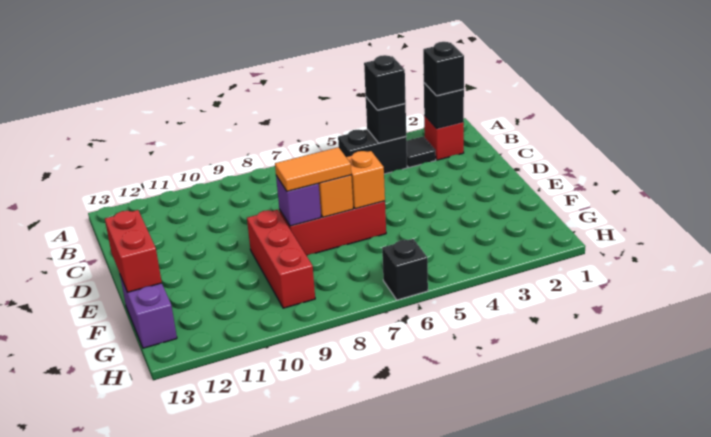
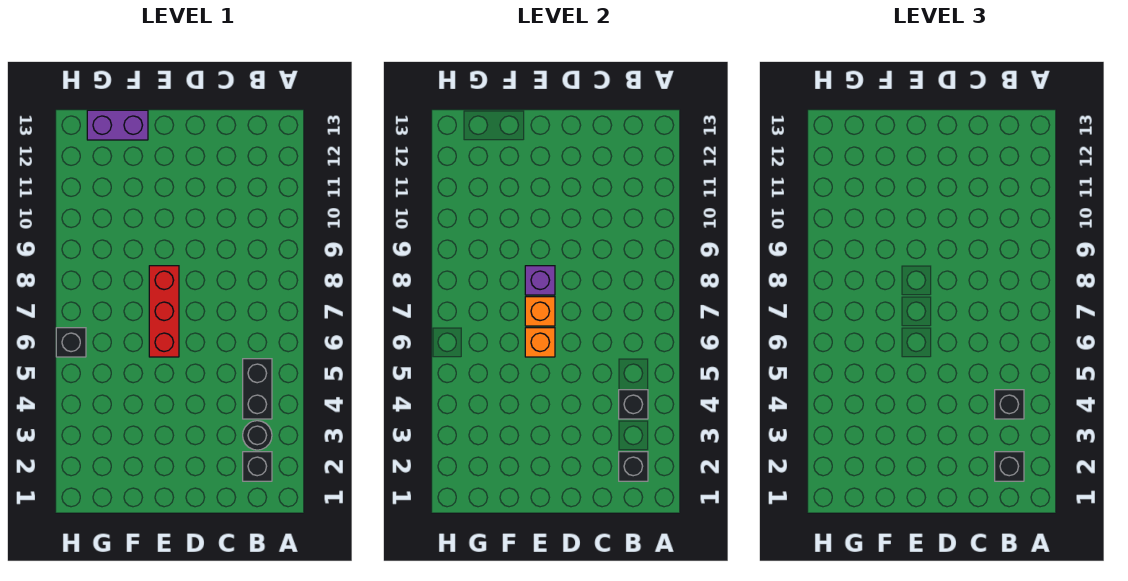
red 1x1 brick [424,115,464,160] -> black 1x1 brick [243,452,272,481]
black 1x1 tile [407,137,436,167] -> black 1x1 round brick [243,421,272,450]
orange 1x2 tile [275,147,351,191] -> none
red 1x3 brick [247,210,315,308] -> none
red 1x2 brick [105,210,162,292] -> none

